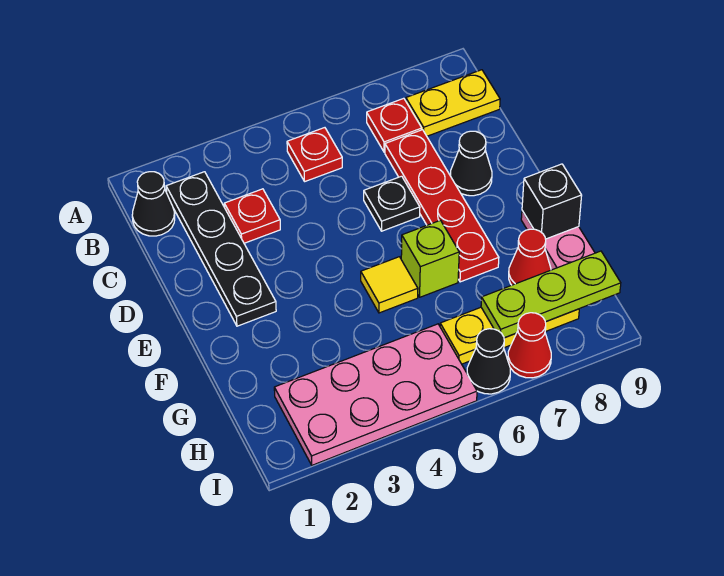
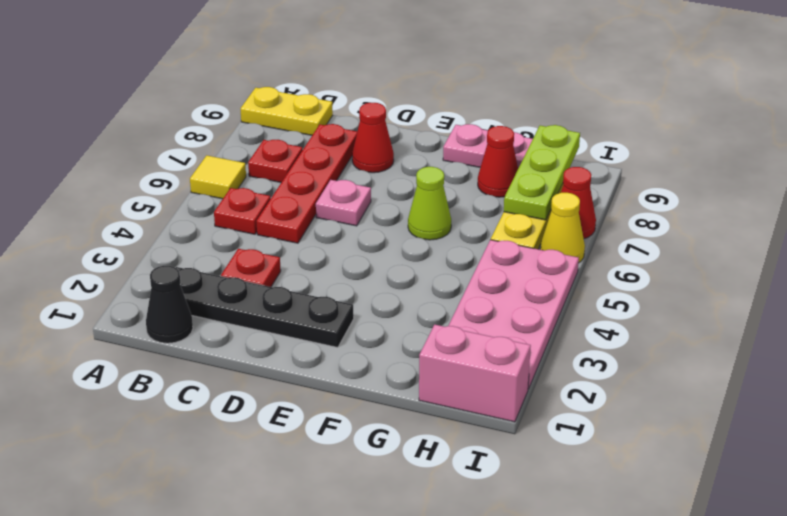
yellow 1x2 plate [406,70,500,136] -> yellow 1x2 plate turned to [240,87,333,135]
red 1x4 plate [385,130,499,282] -> red 1x4 plate turned to [257,124,357,243]
black 1x1 plate [364,176,420,231] -> pink 1x1 plate [316,180,371,226]
black 1x1 cone [450,131,492,196] -> red 1x1 cone [352,103,394,173]
yellow 1x1 tile [361,257,418,313] -> yellow 1x1 tile moved to [190,155,246,199]
lime 1x1 brick [401,220,459,297] -> lime 1x1 cone [408,167,451,240]
black 1x1 brick [522,164,582,239] -> none
none -> pink 1x2 brick [419,325,531,422]
black 1x1 cone [467,329,510,394] -> yellow 1x1 cone [540,193,585,263]

